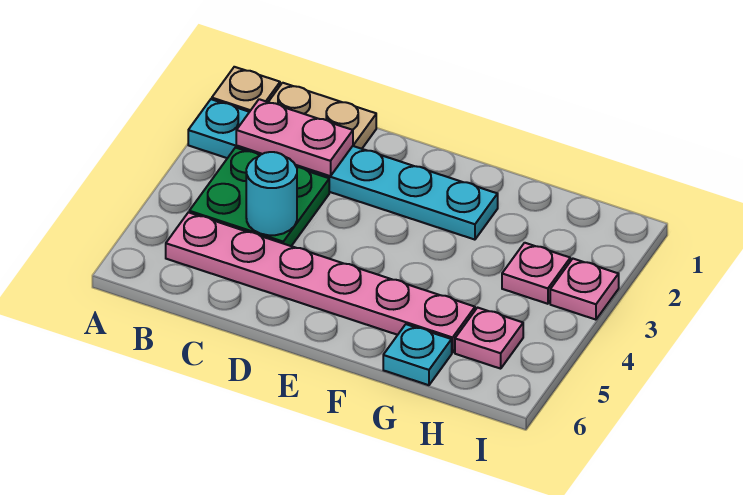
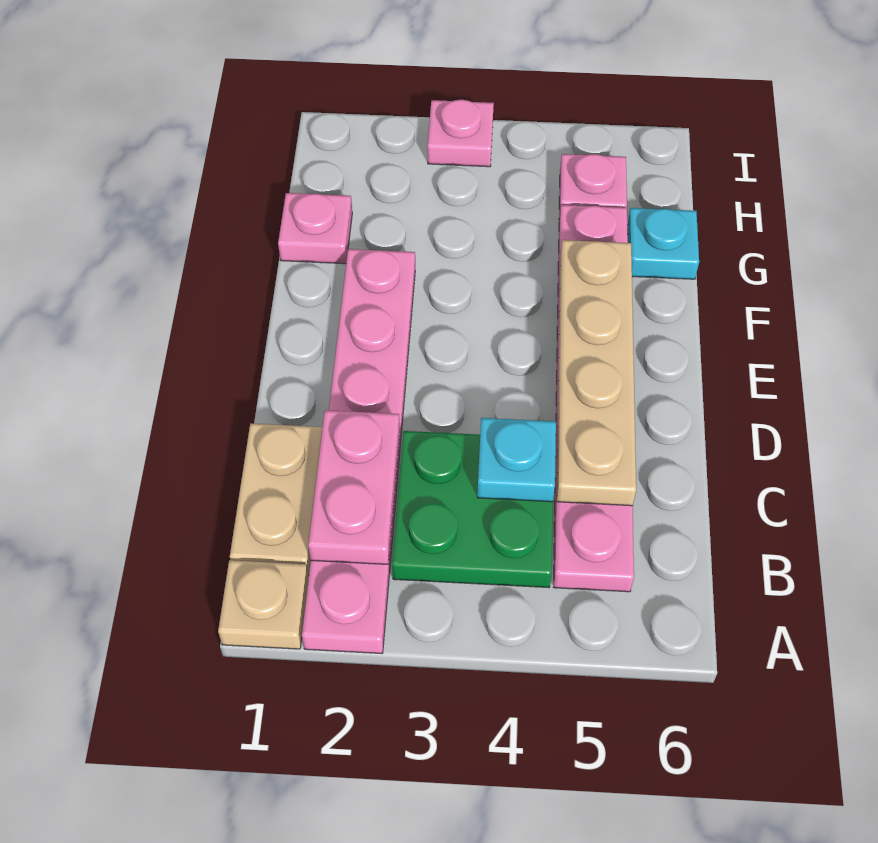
cyan 1x6 plate [188,99,498,240] -> pink 1x6 plate [302,249,415,653]
cyan 1x1 round brick [246,152,297,235] -> cyan 1x1 plate [477,418,556,502]
none -> tan 1x4 plate [557,240,636,506]
pink 1x1 plate [502,243,570,304] -> pink 1x1 plate moved to [278,193,352,264]

